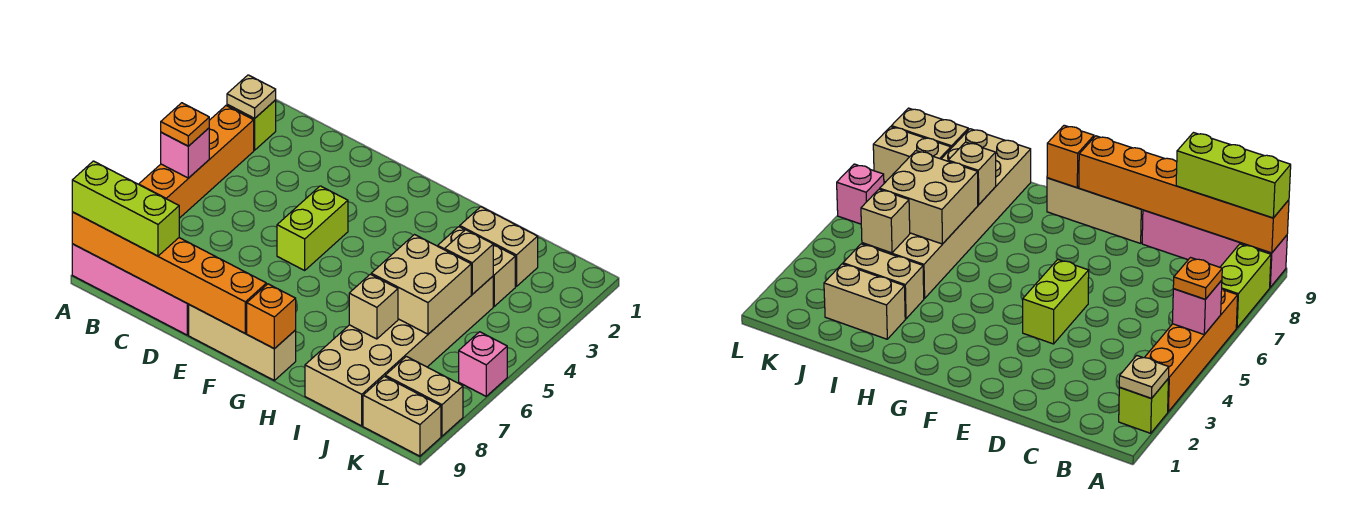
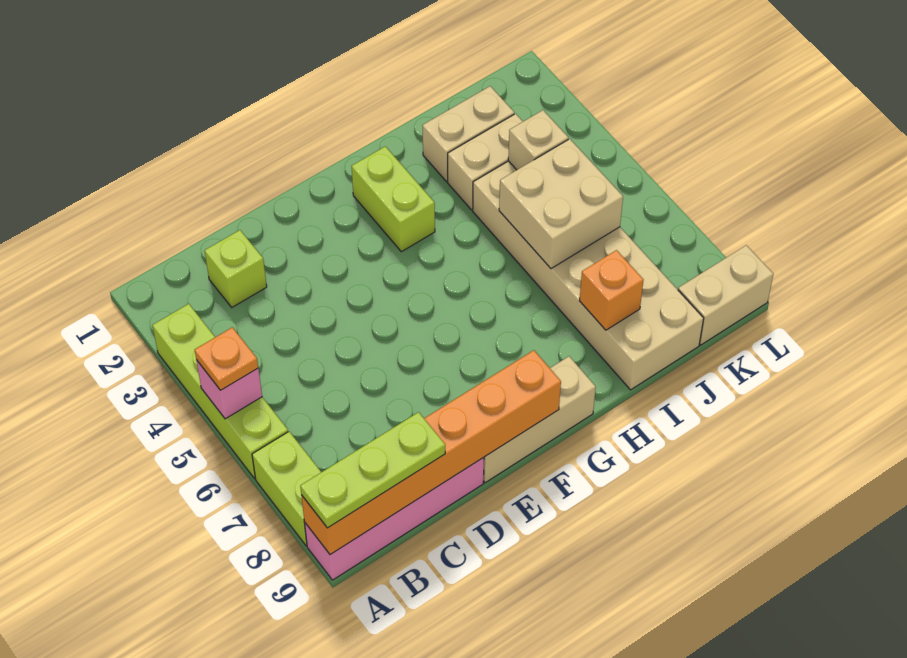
lime 1x1 brick [227,100,276,150] -> lime 1x1 brick moved to [205,230,267,307]
tan 1x1 plate [227,75,276,118] -> none
orange 1x4 brick [139,106,254,218] -> lime 1x4 brick [152,304,288,479]
lime 1x3 brick [72,161,179,256] -> lime 1x3 plate [300,412,445,528]
lime 1x2 brick [277,186,348,270] -> lime 1x2 brick moved to [351,146,435,252]
orange 1x1 brick [247,284,296,349] -> orange 1x1 brick moved to [580,250,643,330]
tan 1x1 brick [349,274,398,339] -> none
tan 1x2 brick [385,356,463,436] -> none
pink 1x1 brick [459,332,507,396] -> none

